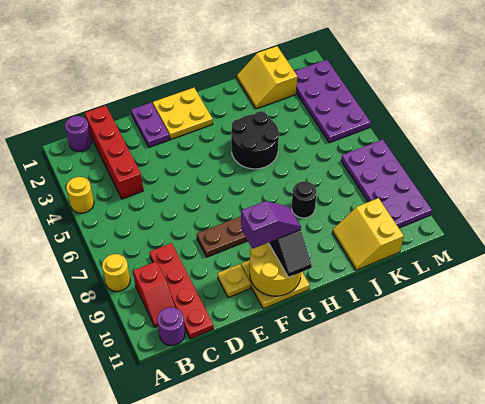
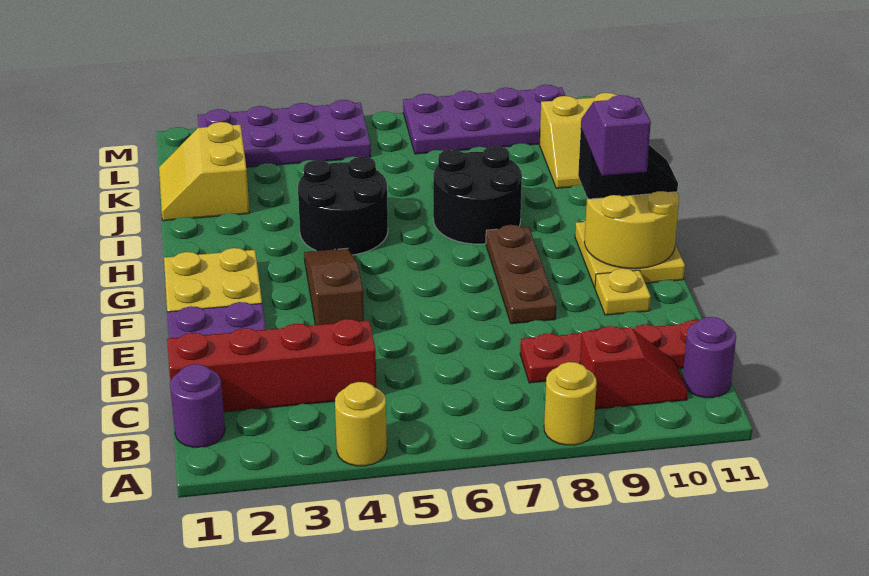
none -> brown 1x3 slope [304,248,364,325]
black 1x1 round brick [292,181,317,218] -> black 2x2 round brick [433,146,522,244]
yellow 2x2 slope [237,46,297,109] -> yellow 2x2 slope turned to [159,122,250,221]

